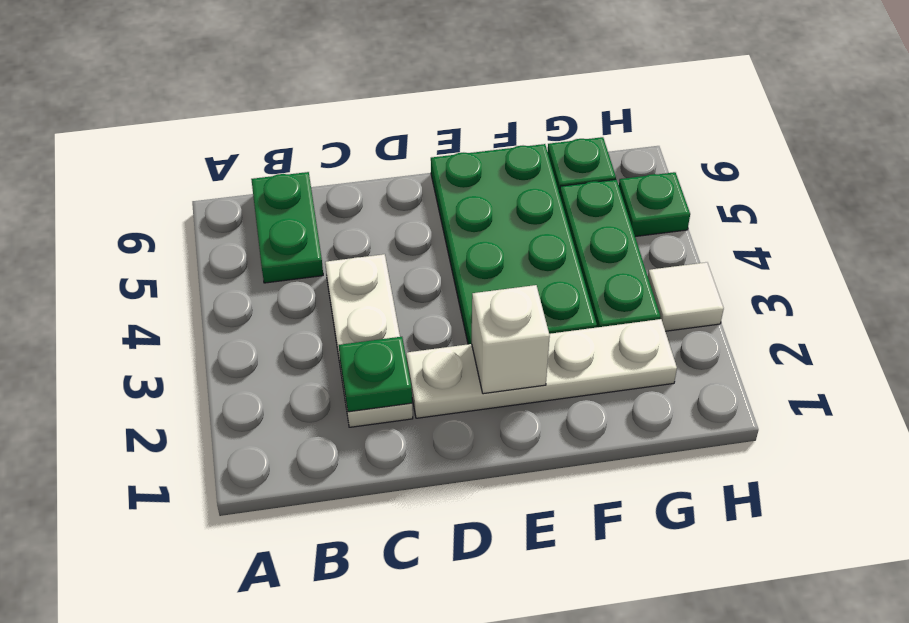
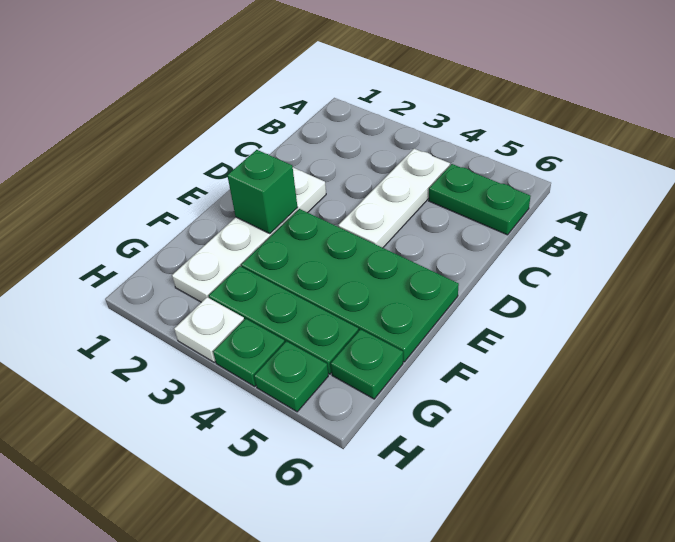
white 1x3 plate [325,254,413,427] -> white 1x3 plate turned to [338,149,450,248]
green 1x1 plate [339,337,412,412] -> green 1x1 plate moved to [213,319,285,386]
white 1x1 brick [472,285,550,394] -> green 1x1 brick [227,150,298,234]
white 1x1 tile [648,262,724,331] -> white 1x1 plate [174,297,244,362]

